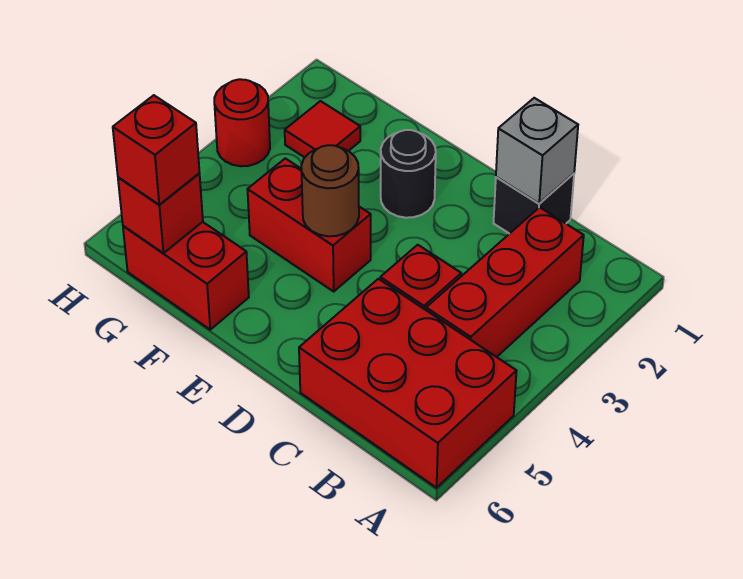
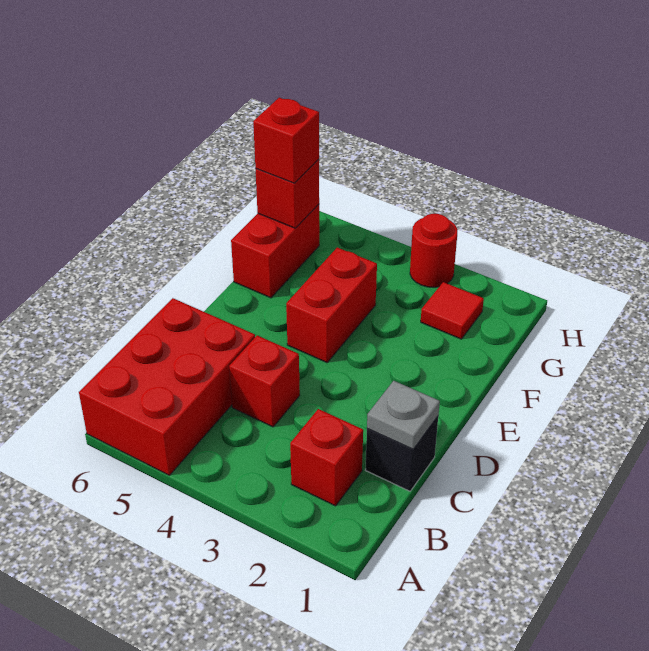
red 1x3 brick [426,207,584,357] -> red 1x1 brick [290,409,363,506]
grey 1x1 brick [496,98,578,204] -> grey 1x1 plate [367,381,440,449]
black 1x1 round brick [381,130,436,218] -> none
brown 1x1 round brick [301,145,359,236] -> none

